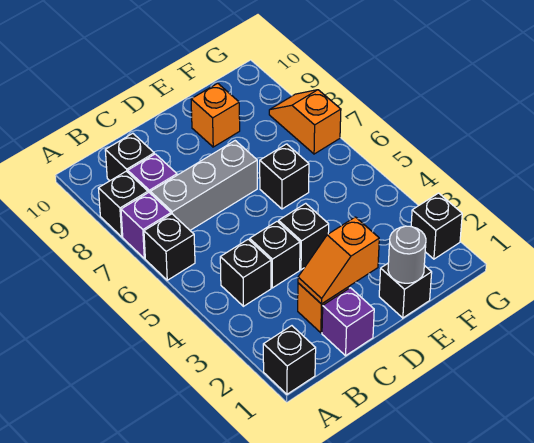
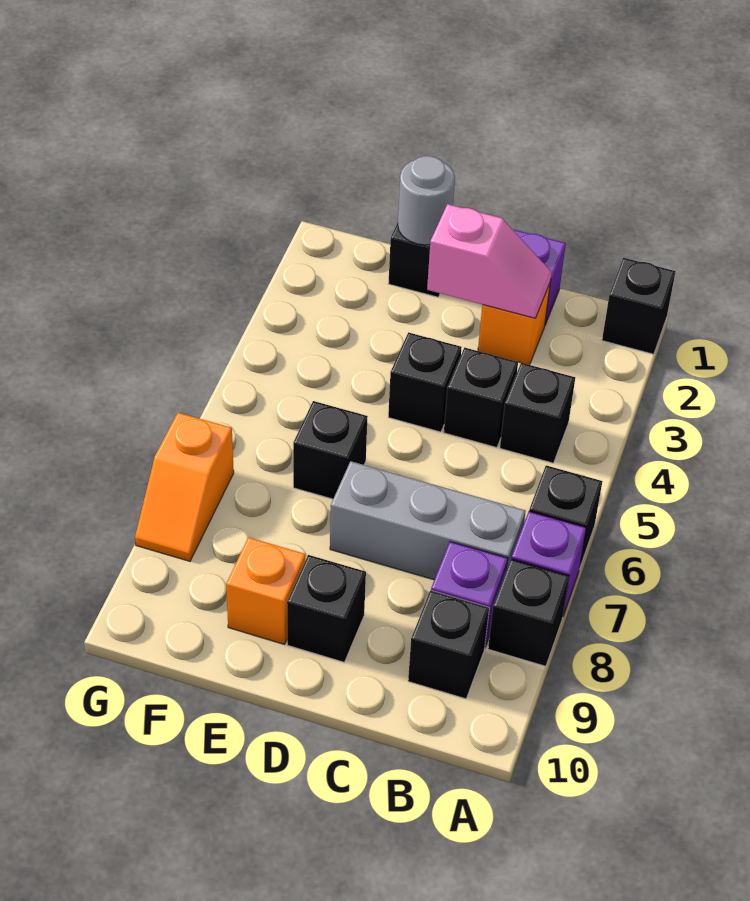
orange 1x2 slope [298,217,379,304] -> pink 1x2 slope [427,204,552,318]
black 1x1 brick [411,193,462,259] -> black 1x1 brick moved to [287,555,366,662]

